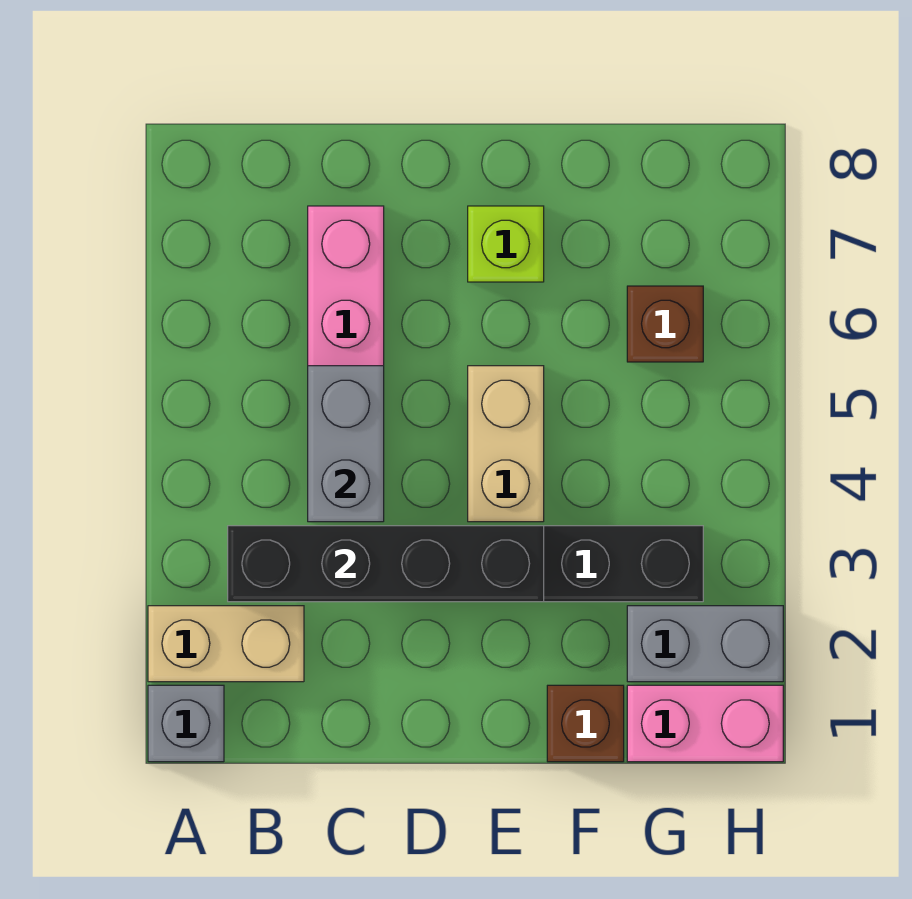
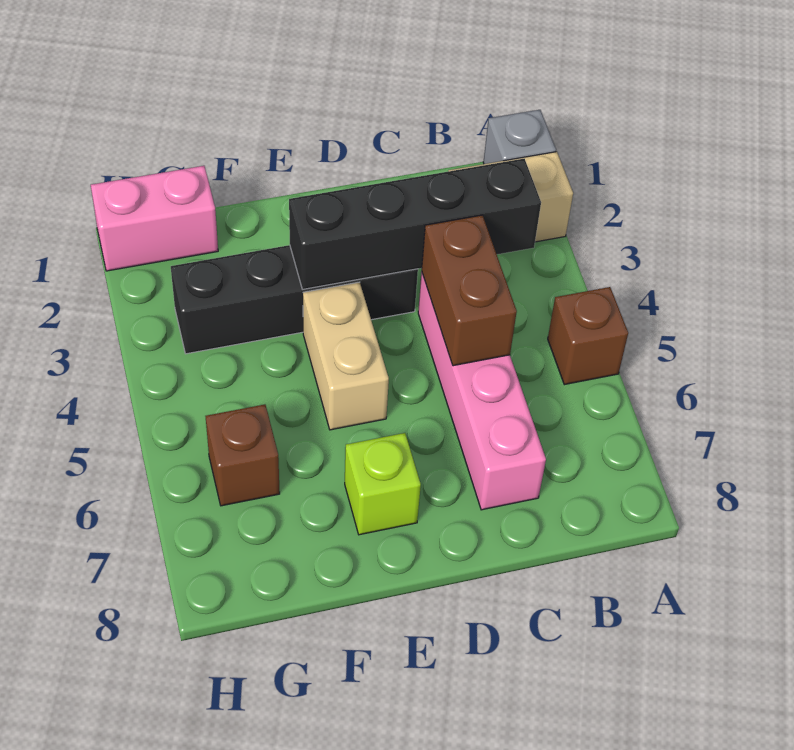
grey 1x2 brick [308,366,384,522] -> brown 1x2 brick [422,215,517,366]
brown 1x1 brick [547,685,624,762] -> brown 1x1 brick moved to [548,287,628,385]
grey 1x2 brick [627,606,783,682] -> none

